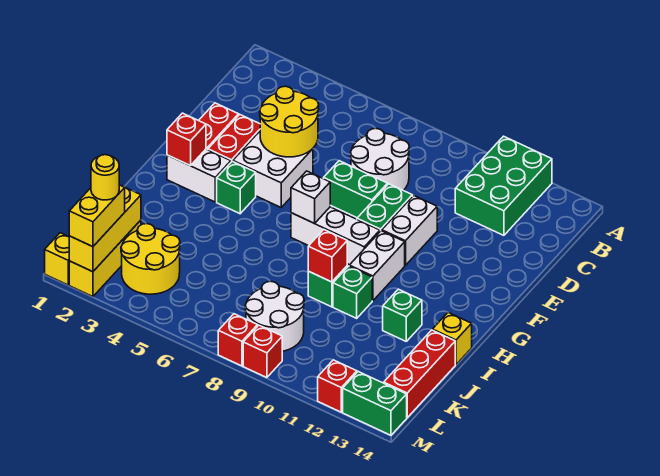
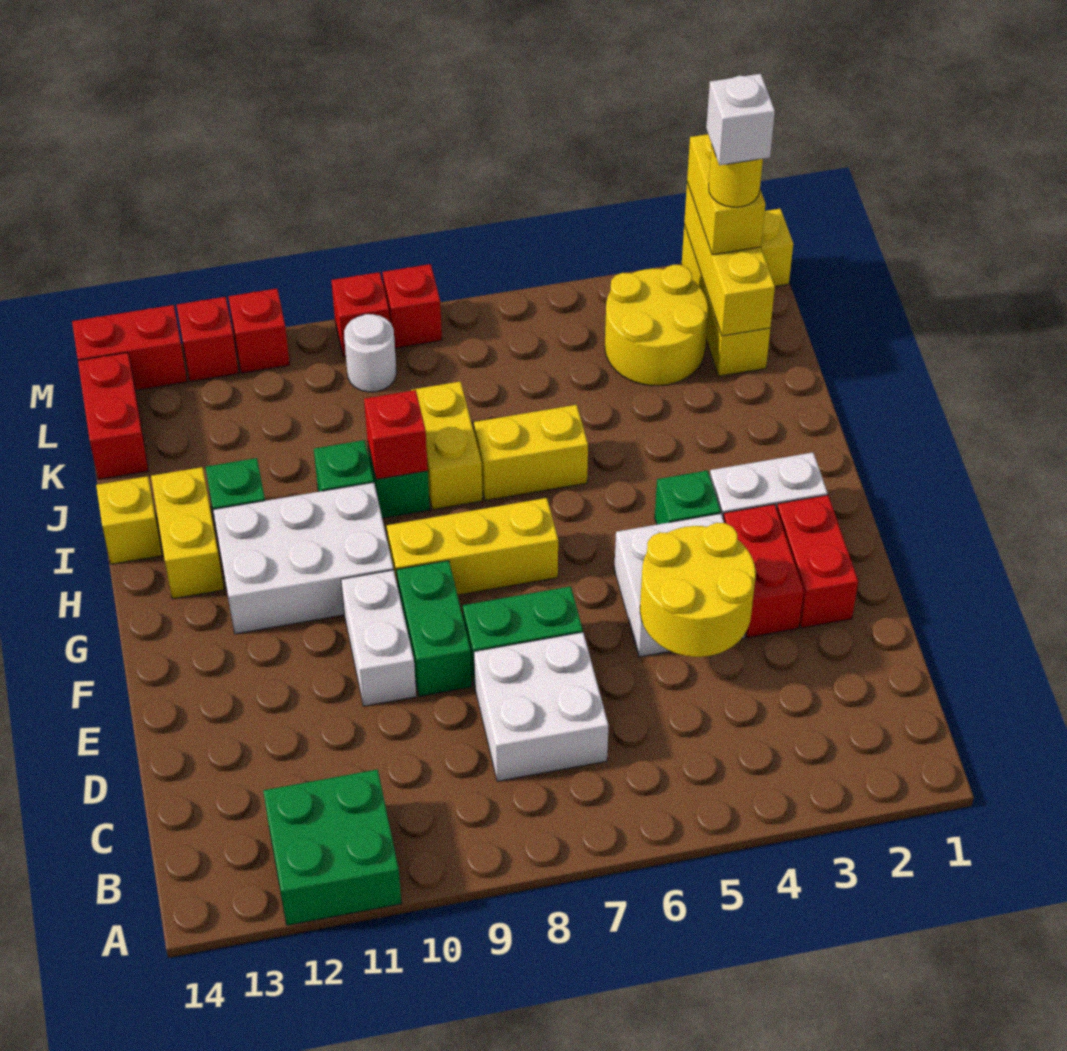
green 2x3 brick [455,136,552,235] -> green 2x2 brick [263,769,402,925]
white 2x2 round brick [351,128,409,191] -> white 2x2 brick [474,632,609,781]
red 1x1 brick [167,113,206,166] -> red 1x1 brick moved to [228,289,290,373]
white 1x3 brick [291,207,380,265] -> yellow 1x3 brick [387,498,558,595]
white 1x1 brick [291,171,330,223] -> white 1x1 brick moved to [706,74,775,165]
white 1x2 brick [349,231,405,301] -> white 2x3 brick [213,482,393,634]
none -> yellow 1x2 brick [151,467,224,599]
none -> yellow 1x2 brick [474,405,588,501]
none -> yellow 1x2 brick [411,381,482,509]
red 1x3 brick [384,330,455,418] -> red 1x2 brick [78,353,148,479]
white 2x2 round brick [245,281,304,351] -> white 1x1 round brick [344,314,396,392]
green 1x2 brick [343,372,407,435] -> red 1x2 brick [72,305,187,390]

